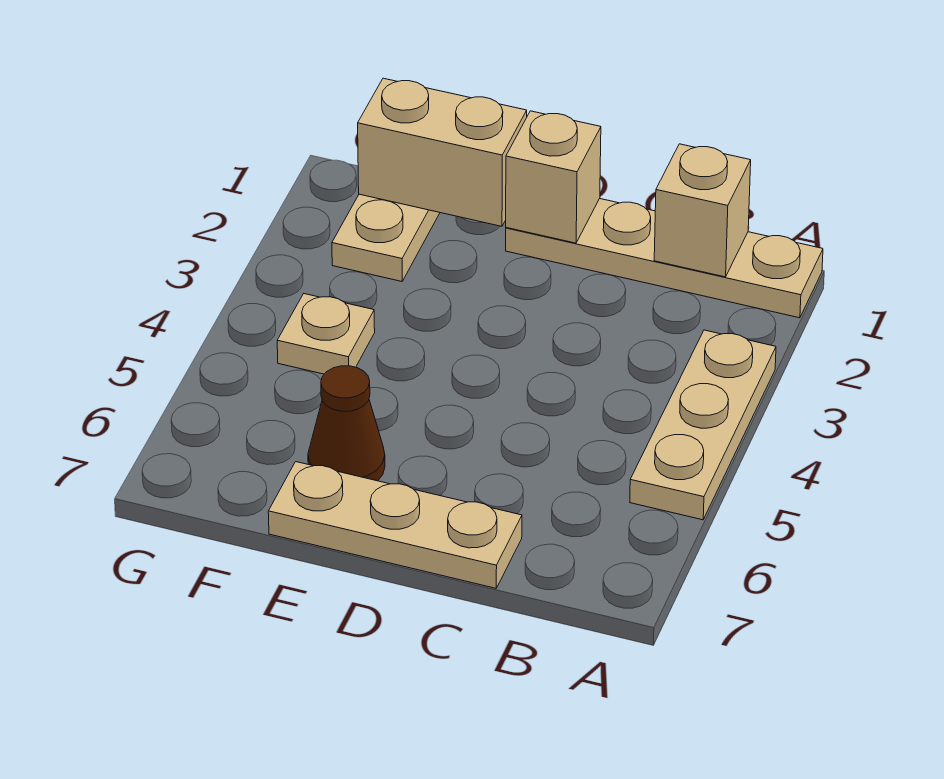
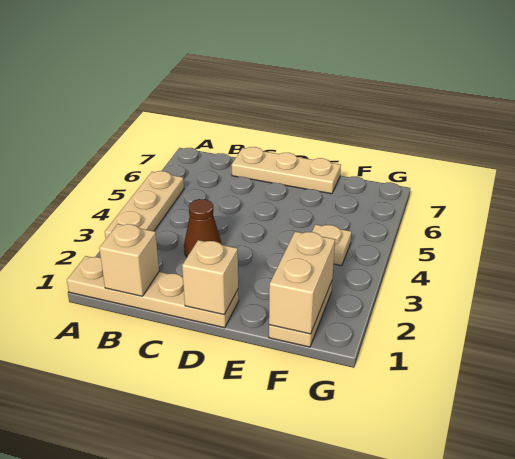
tan 1x2 brick [358,78,527,226] -> tan 1x2 brick turned to [269,231,335,334]
brown 1x1 cone [308,366,385,481] -> brown 1x1 cone moved to [184,199,222,257]

